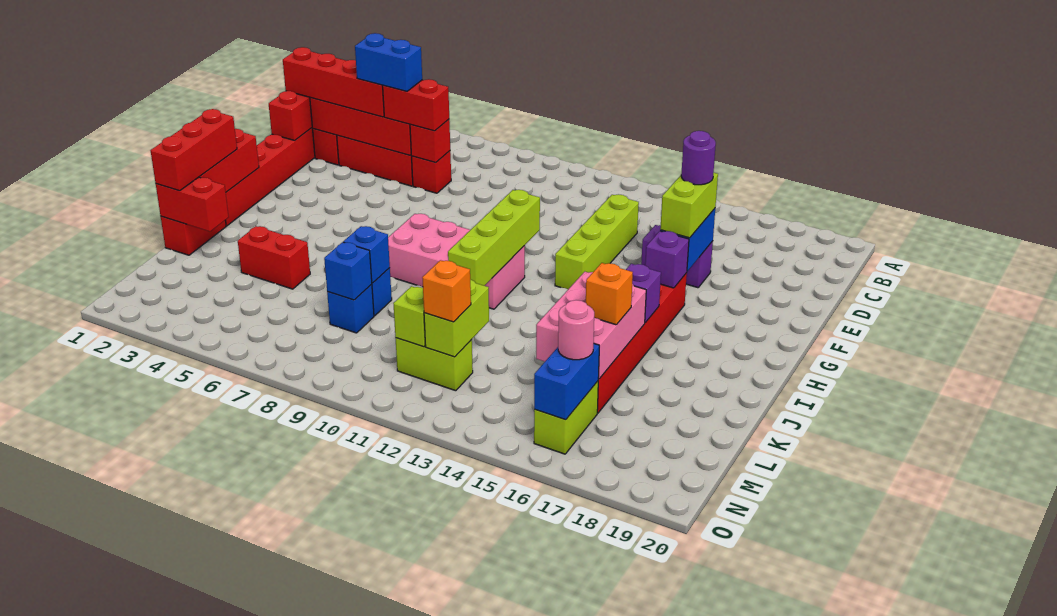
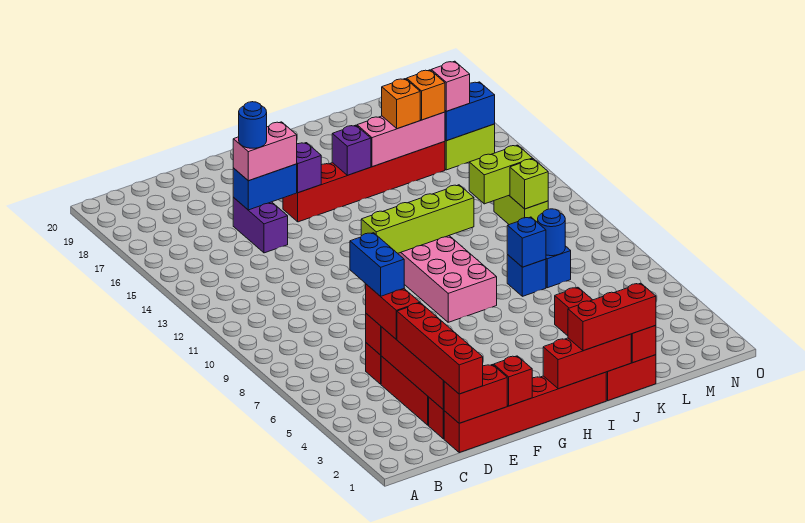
blue 1x2 brick [355,33,422,91] -> blue 1x2 brick moved to [350,233,404,296]
lime 1x4 brick [555,194,639,289] -> none
lime 1x2 brick [660,173,718,238] -> pink 1x2 brick [233,122,297,181]
purple 1x1 round brick [681,131,716,185] -> blue 1x1 round brick [239,102,267,148]
none -> red 1x1 brick [494,356,532,406]
pink 2x3 brick [536,272,646,379] -> pink 1x3 brick [357,112,445,167]
blue 1x1 brick [324,242,372,300] -> blue 1x1 round brick [538,209,565,256]
orange 1x1 brick [422,260,471,322] -> orange 1x1 brick moved to [407,70,445,120]
pink 1x1 round brick [558,300,594,360] -> pink 1x1 brick [431,61,470,111]

